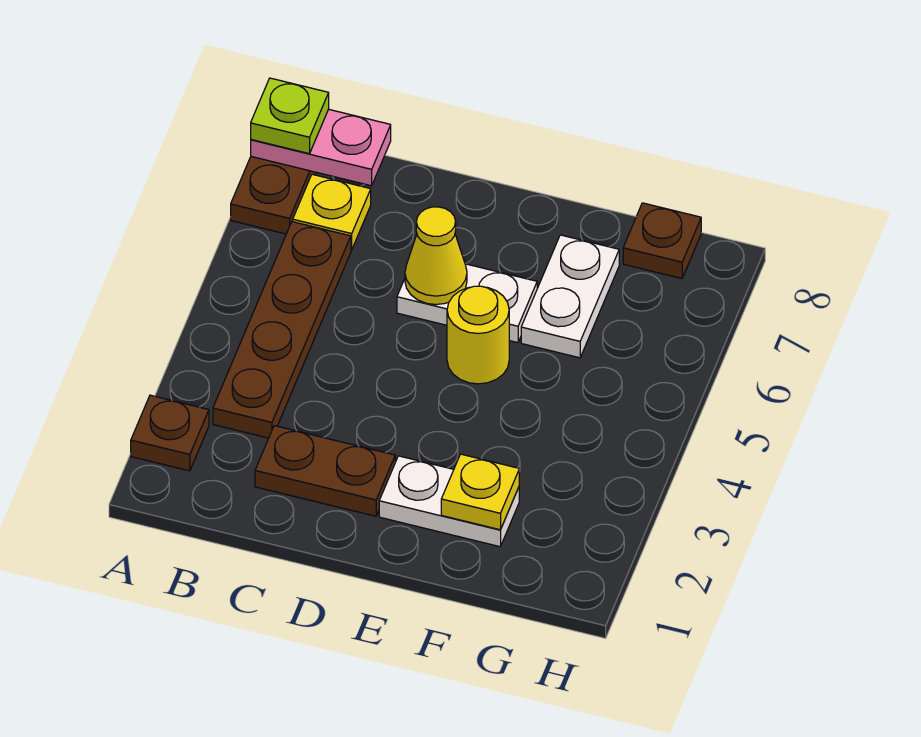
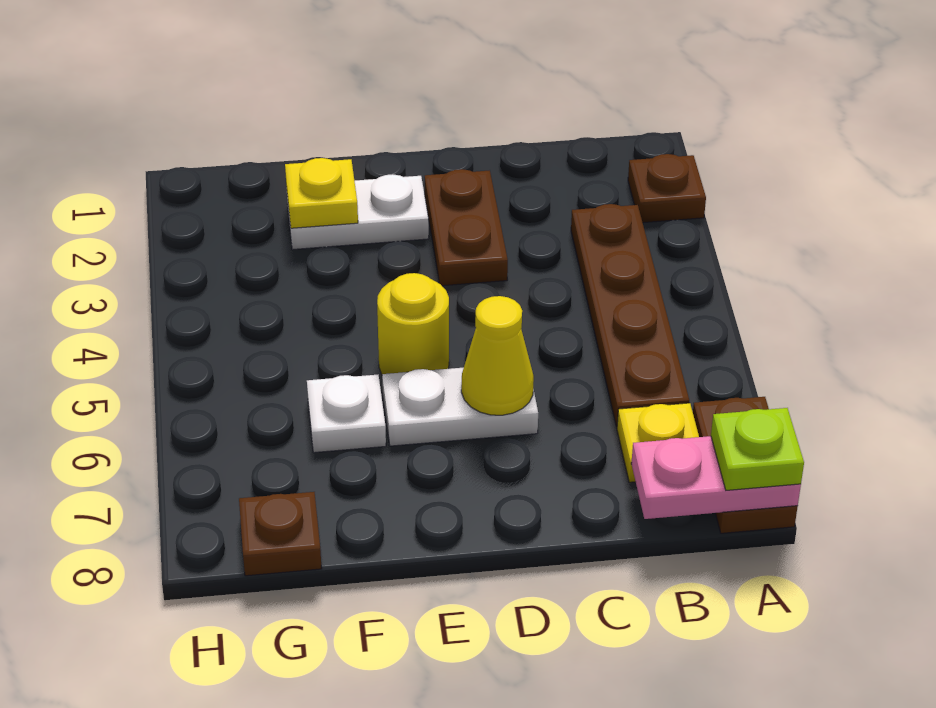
brown 1x2 plate [255,426,395,516] -> brown 1x2 plate turned to [425,169,508,286]
white 1x2 plate [521,235,619,358] -> white 1x1 plate [307,375,386,453]

